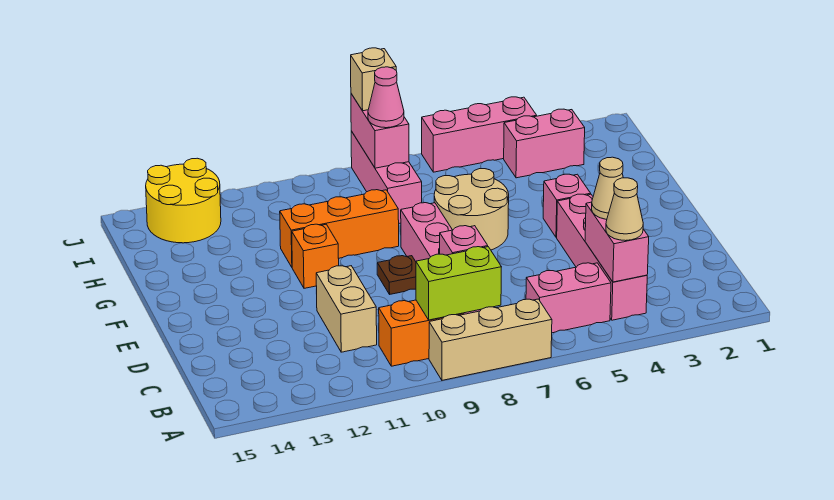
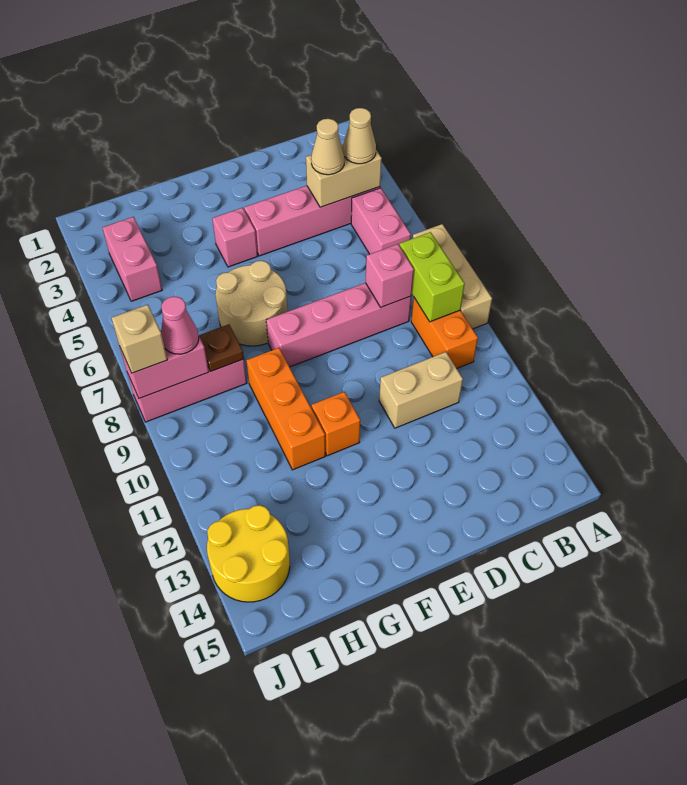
pink 1x2 brick [585,202,649,282] -> tan 1x2 brick [306,144,382,207]
brown 1x1 plate [377,256,416,294] -> brown 1x1 plate moved to [199,324,244,371]
pink 1x3 brick [422,97,537,172] -> none

